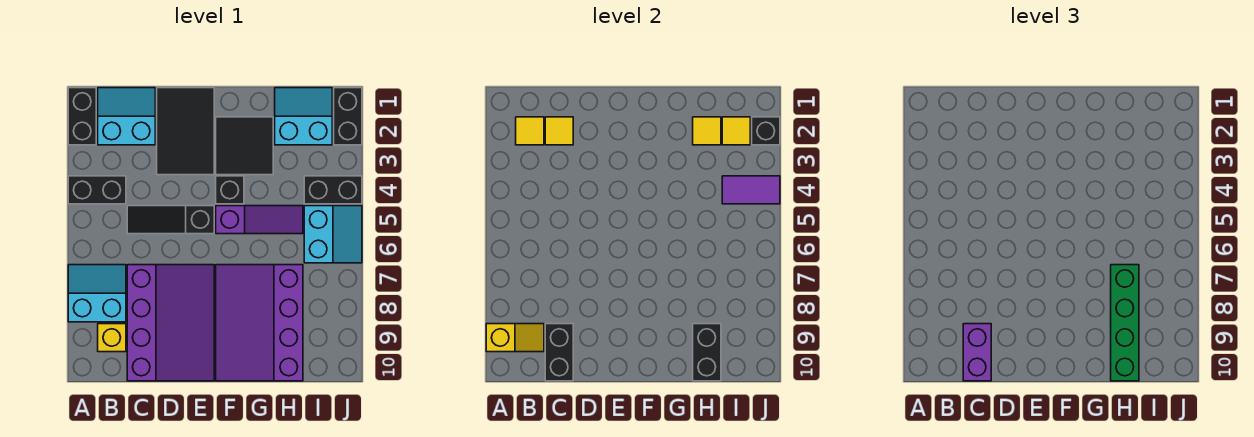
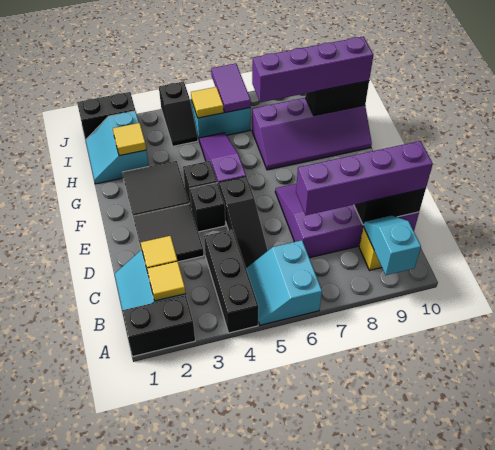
black 1x2 brick [68,176,126,204] -> black 1x3 brick [204,229,259,333]
cyan 2x2 slope [68,265,126,322] -> cyan 2x2 slope moved to [246,240,322,325]
yellow 1x2 slope [486,324,544,352] -> cyan 1x2 slope [363,216,421,275]
purple 1x2 brick [963,324,991,381] -> purple 1x4 brick [296,141,433,215]
black 2x3 tile [157,88,214,175] -> black 2x2 tile [133,204,204,262]
purple 3x4 slope [216,265,303,381] -> purple 2x4 slope [252,98,372,170]
green 1x4 brick [1111,265,1139,381] -> purple 1x4 brick [252,36,373,102]
yellow 1x1 tile [722,117,750,145] -> yellow 1x1 tile moved to [191,87,224,118]
black 1x2 brick [304,176,362,204] -> black 1x2 slope [159,82,198,146]
purple 1x2 tile [722,176,780,204] -> purple 1x2 tile moved to [211,63,251,113]
black 1x1 brick [752,117,780,145] -> black 1x1 brick moved to [190,183,225,232]

